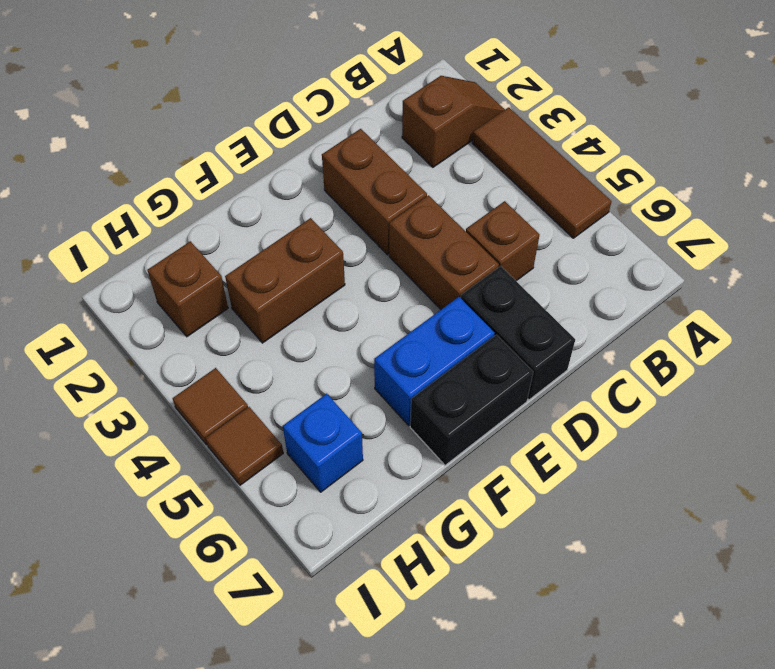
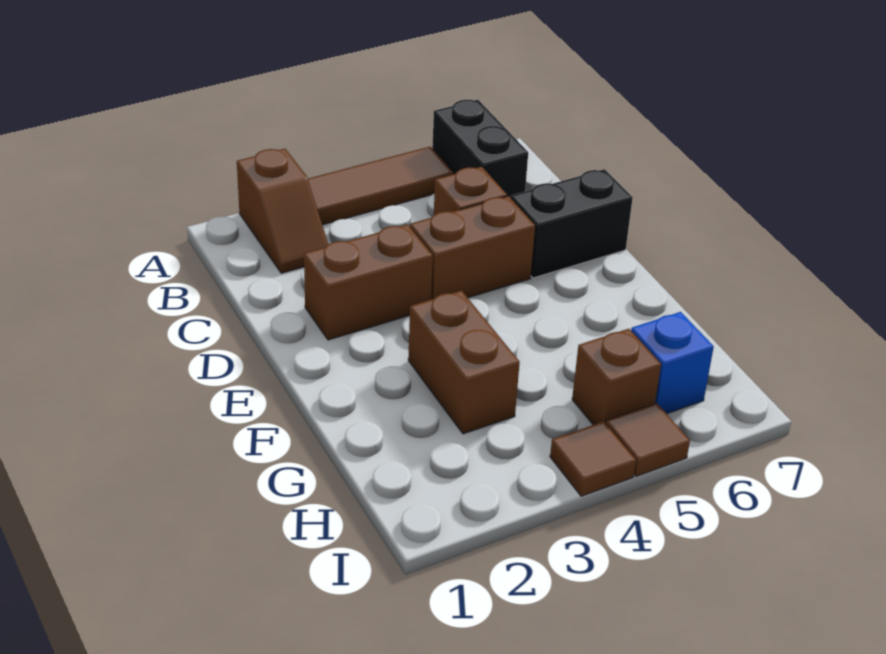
brown 1x2 slope [402,76,505,167] -> brown 1x2 slope turned to [237,149,328,273]
blue 1x2 brick [374,297,495,425] -> none
black 1x2 brick [410,335,533,465] -> black 1x2 brick moved to [432,100,528,198]
brown 1x1 brick [147,241,228,337] -> brown 1x1 brick moved to [572,329,661,425]

